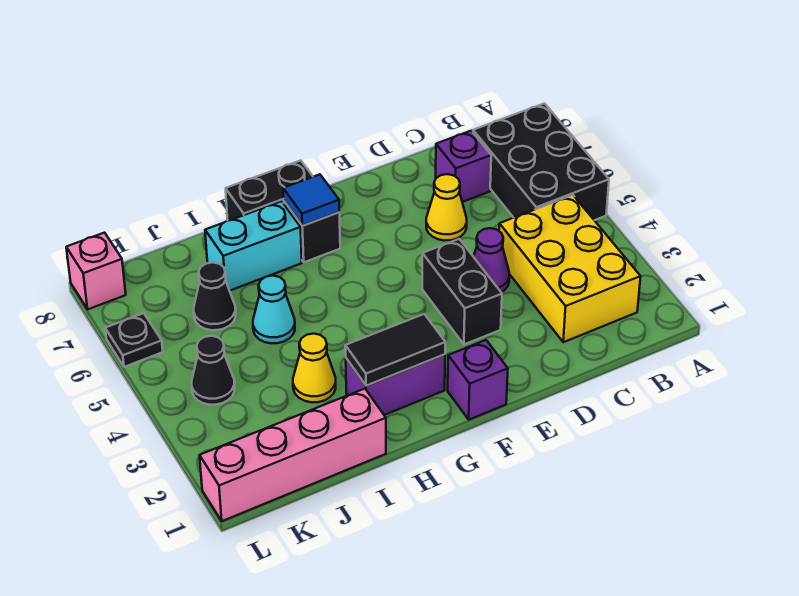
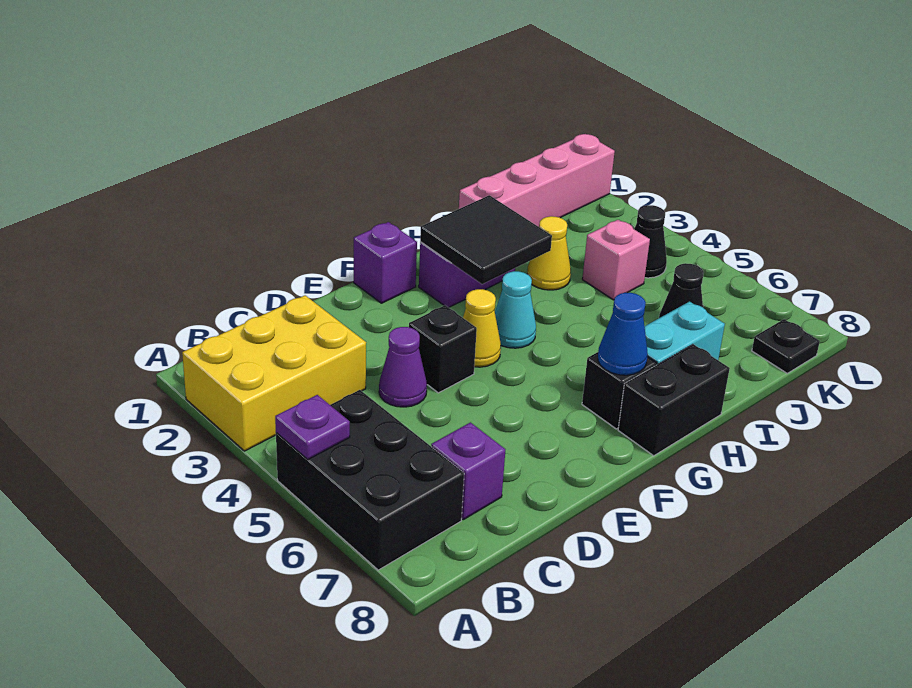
none -> purple 1x1 plate [275,395,350,460]
yellow 2x3 brick [499,195,641,342] -> yellow 2x3 brick turned to [182,295,366,451]
yellow 1x1 cone [426,174,467,241] -> yellow 1x1 cone moved to [463,289,501,367]
black 1x2 brick [422,239,502,344] -> black 1x1 brick [409,305,477,393]
black 1x2 tile [345,314,445,386] -> black 2x2 tile [420,195,552,284]
blue 1x1 tile [283,174,339,226] -> blue 1x1 cone [598,293,648,375]
cyan 1x1 cone [253,276,295,343] -> cyan 1x1 cone moved to [495,271,536,348]
black 1x1 plate [105,313,163,367] -> black 1x1 plate moved to [752,319,820,373]
pink 1x1 brick [66,233,126,309] -> pink 1x1 brick moved to [582,220,650,300]

